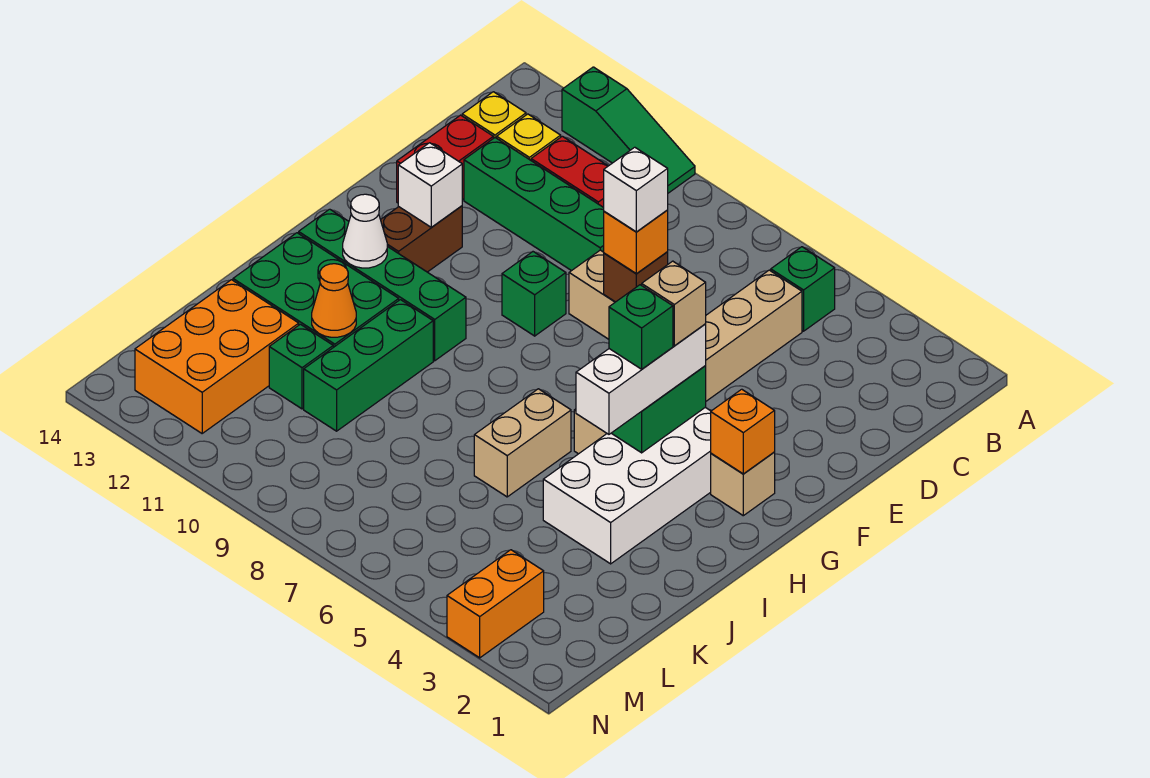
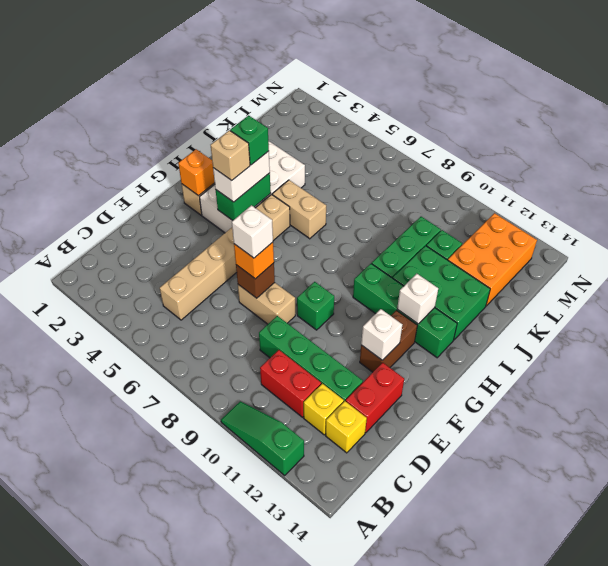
green 1x1 brick [771,247,835,331] -> none
white 1x3 brick [576,324,706,434] -> white 1x2 brick [213,151,270,202]
white 1x1 cone [343,194,387,268] -> white 1x1 brick [397,274,438,324]
tan 1x2 brick [474,389,571,497] -> tan 1x2 brick turned to [272,180,326,239]
orange 1x1 cone [312,264,356,337] -> none
orange 1x2 brick [447,550,544,658] -> none

